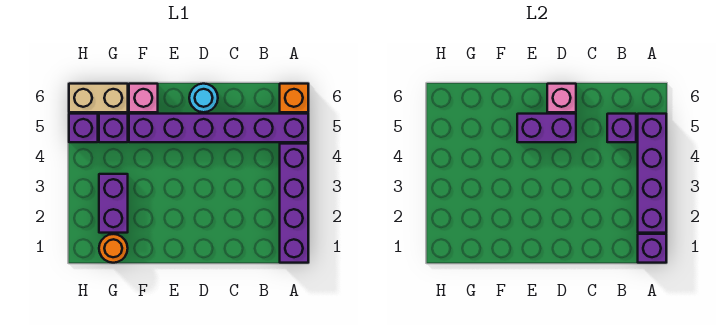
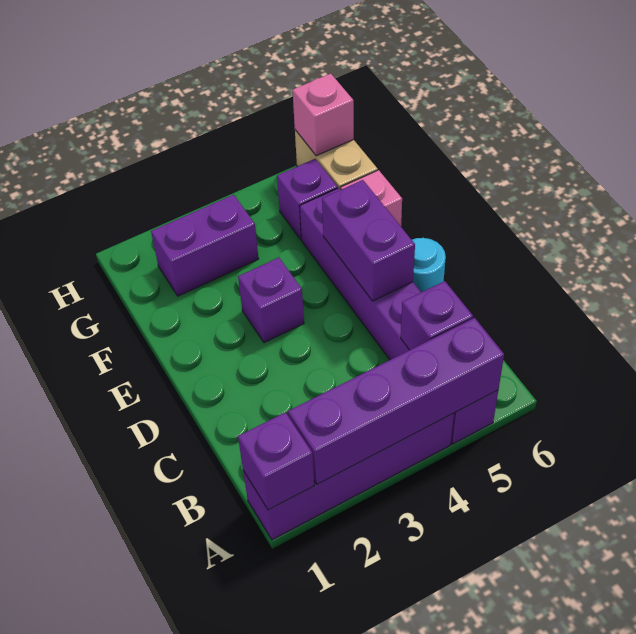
orange 1x1 brick [280,84,308,112] -> none
pink 1x1 brick [547,84,576,112] -> pink 1x1 brick moved to [292,74,354,156]
orange 1x1 round brick [99,234,128,263] -> none
purple 1x1 brick [69,114,98,142] -> purple 1x1 brick moved to [238,258,304,343]

